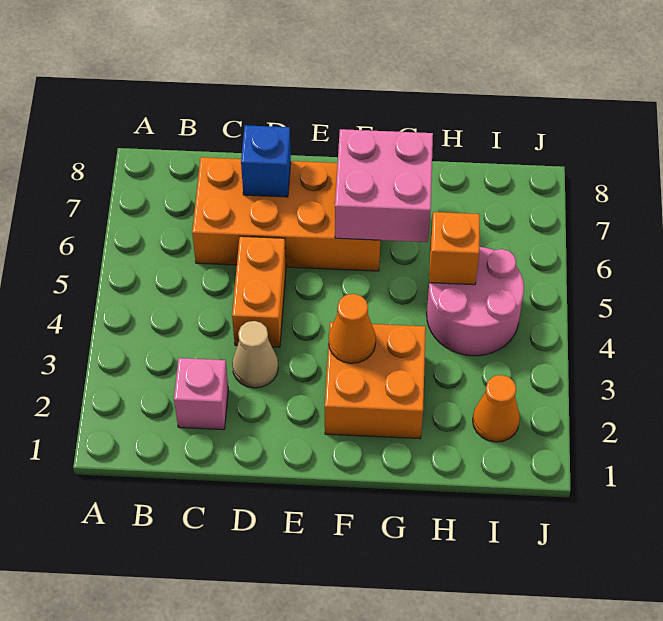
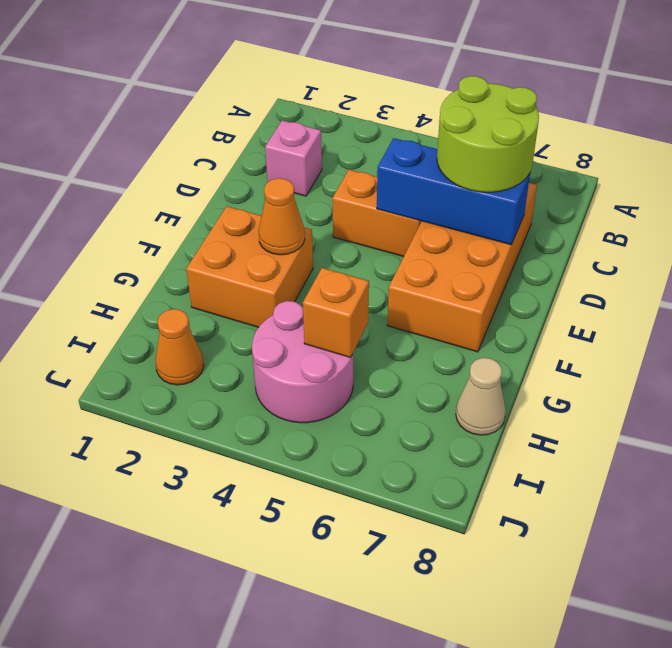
none -> lime 2x2 round brick [437,76,539,192]
tan 1x1 cone [232,321,278,388] -> tan 1x1 cone moved to [456,358,506,435]
blue 1x1 brick [241,125,291,197] -> blue 1x3 brick [377,138,530,245]
pink 2x2 brick [335,129,433,242] -> none

